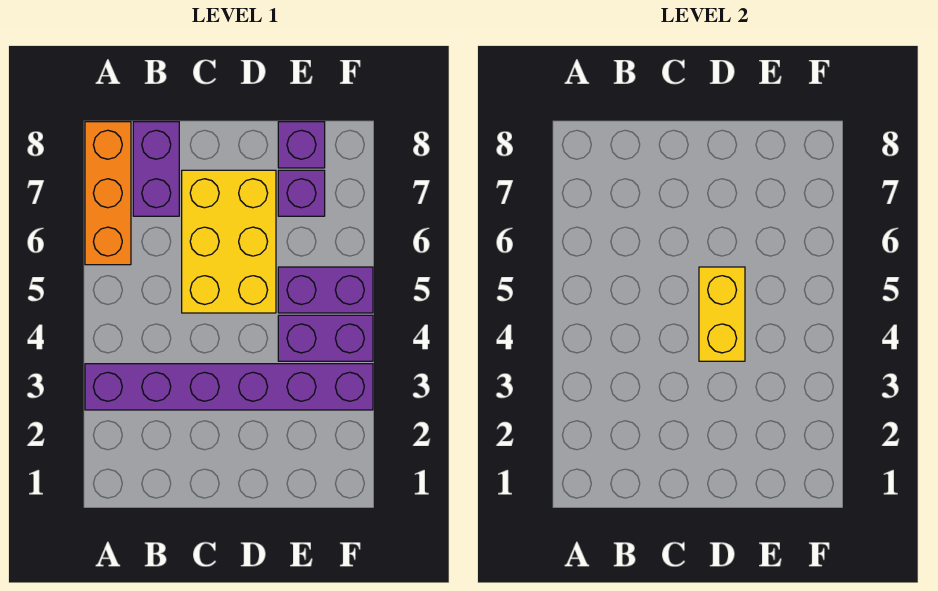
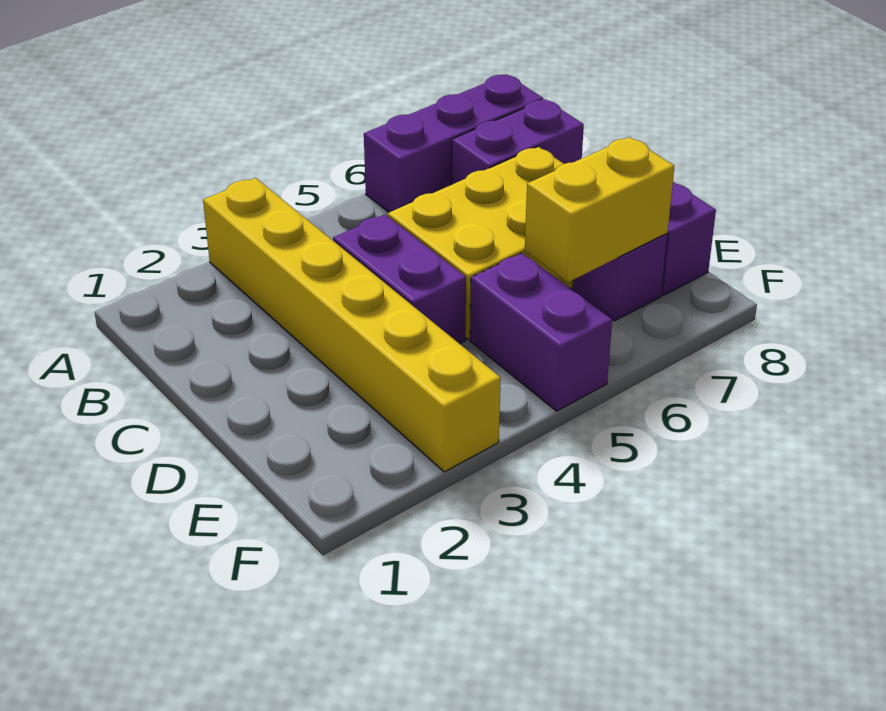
purple 1x6 brick [85,364,373,410] -> yellow 1x6 brick [203,178,501,472]
orange 1x3 brick [85,122,131,265] -> purple 1x3 brick [364,74,543,212]
yellow 1x2 brick [699,267,745,361] -> yellow 1x2 brick moved to [525,137,674,282]
purple 1x2 brick [278,315,373,361] -> purple 1x2 brick moved to [333,215,466,344]

